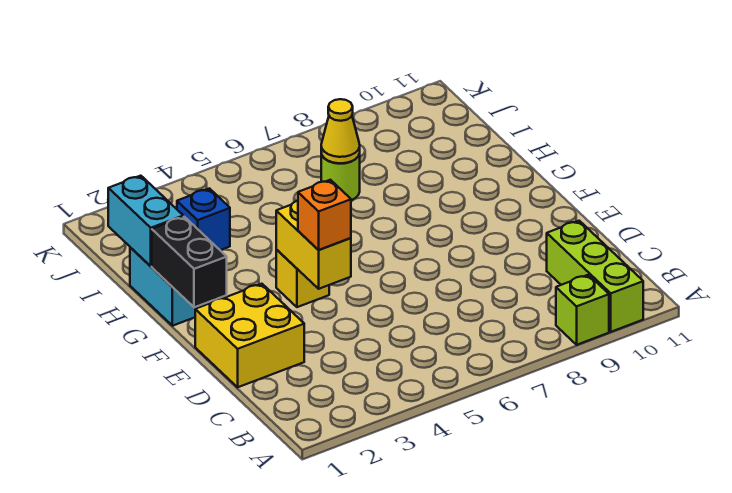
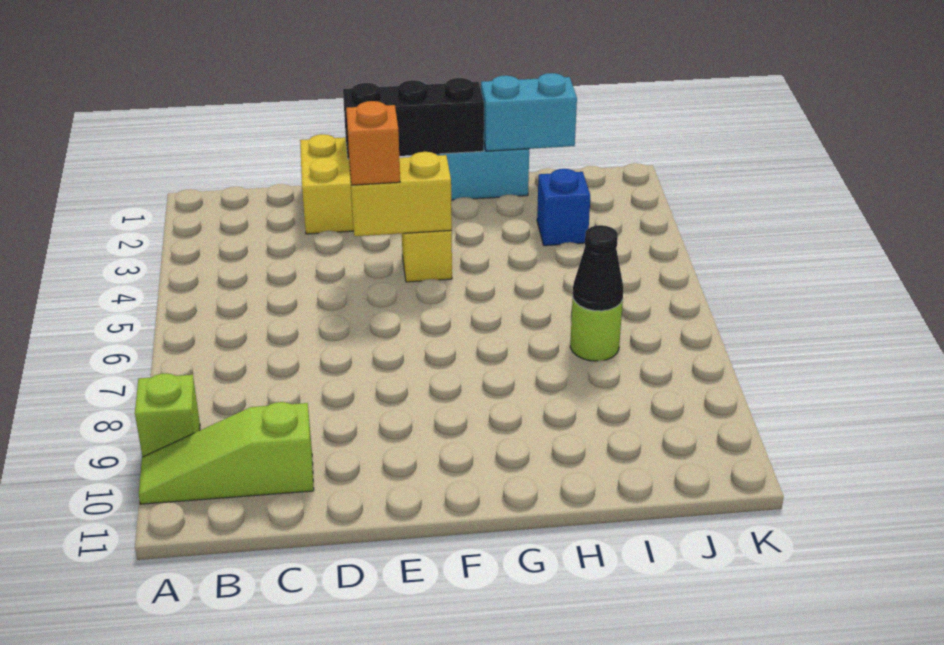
lime 1x3 brick [547,221,643,332] -> lime 1x3 slope [139,402,314,504]
black 1x2 brick [152,217,227,307] -> black 1x3 brick [343,78,484,159]
yellow 1x1 cone [321,99,360,163] -> black 1x1 cone [573,225,623,311]

